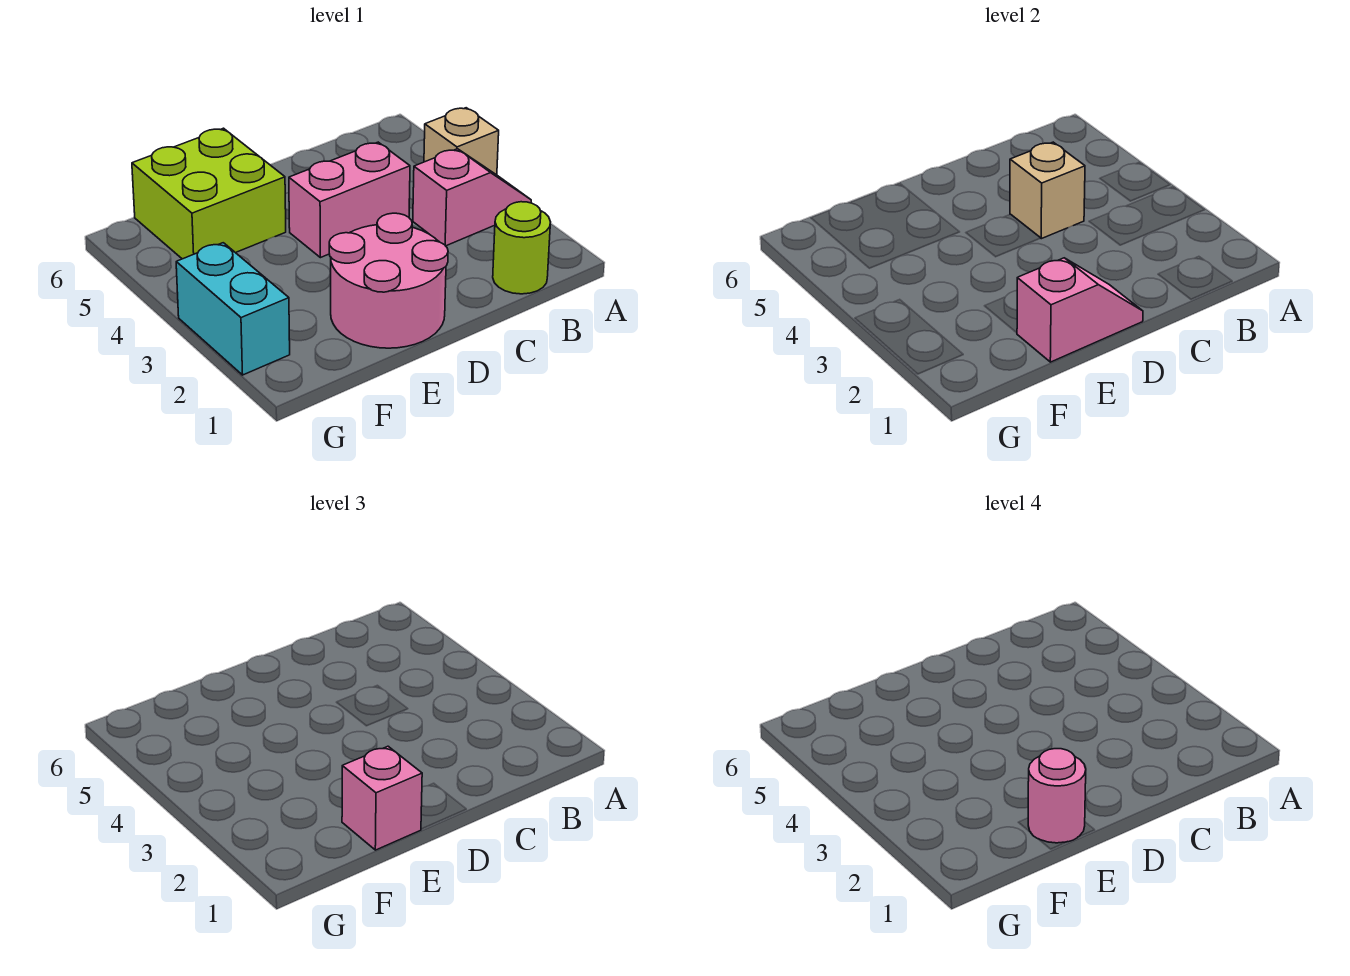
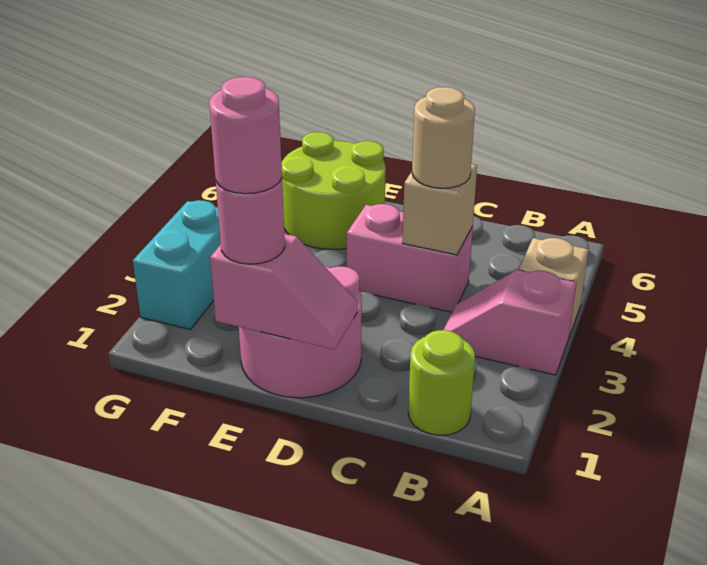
pink 1x2 slope [413,149,531,246] -> pink 1x2 slope turned to [444,270,576,375]
none -> tan 1x1 round brick [412,87,475,188]
pink 1x1 brick [342,746,422,850] -> pink 1x1 round brick [216,178,285,264]
lime 2x2 brick [132,128,286,259] -> lime 2x2 round brick [281,132,386,249]

